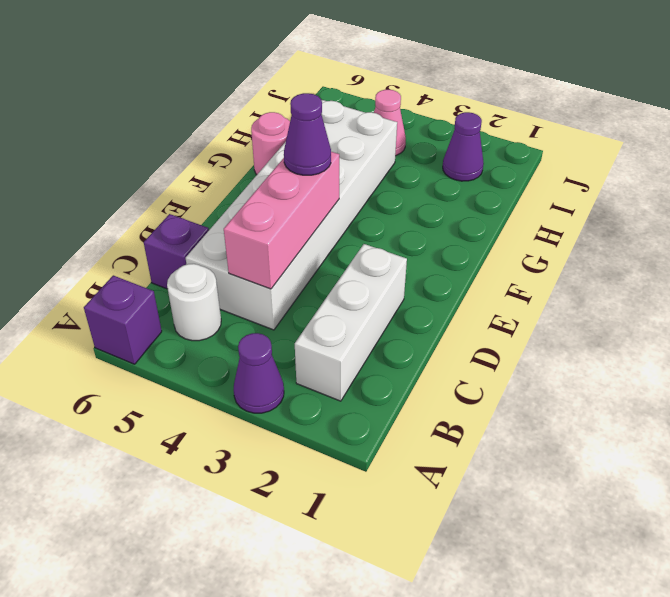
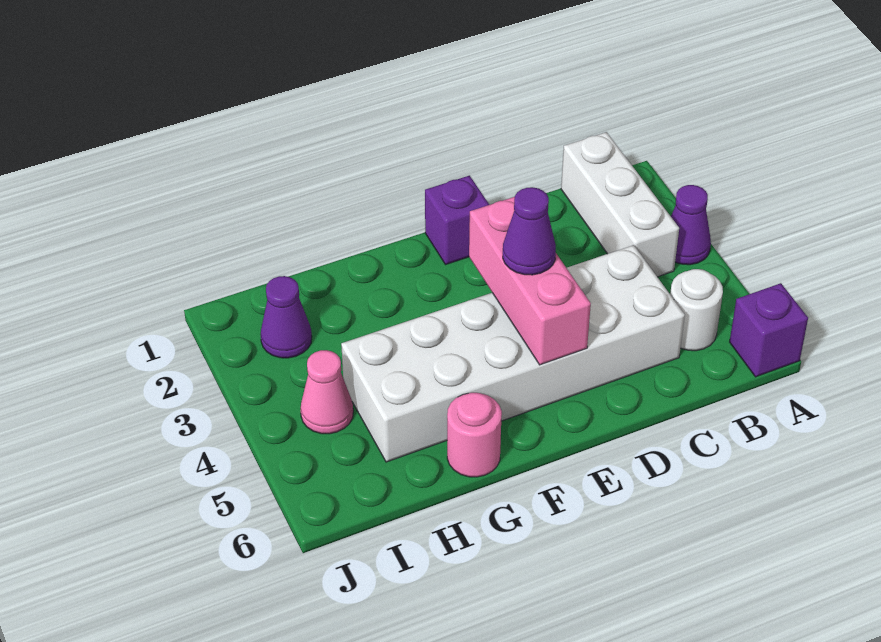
white 1x3 brick [295,244,407,401] -> white 1x3 brick turned to [561,132,679,277]
pink 1x3 brick [224,152,339,289] -> pink 1x3 brick turned to [469,197,591,365]
purple 1x1 brick [144,214,209,289] -> purple 1x1 brick moved to [425,176,489,265]

